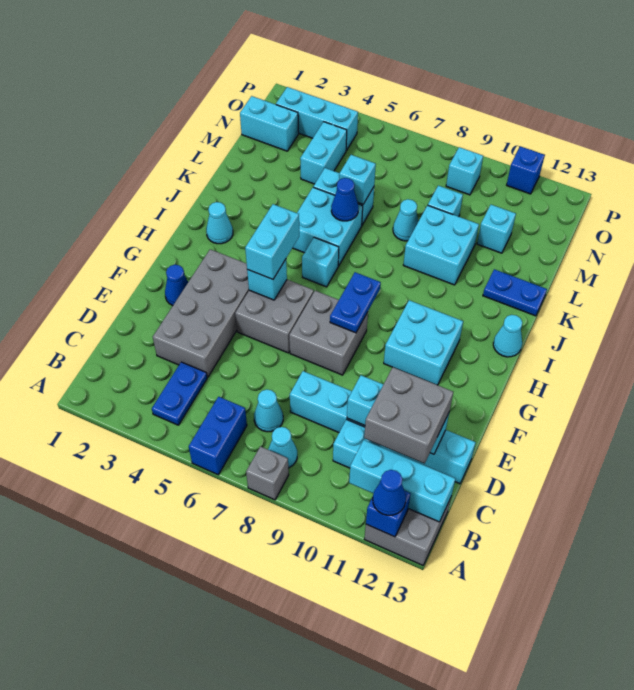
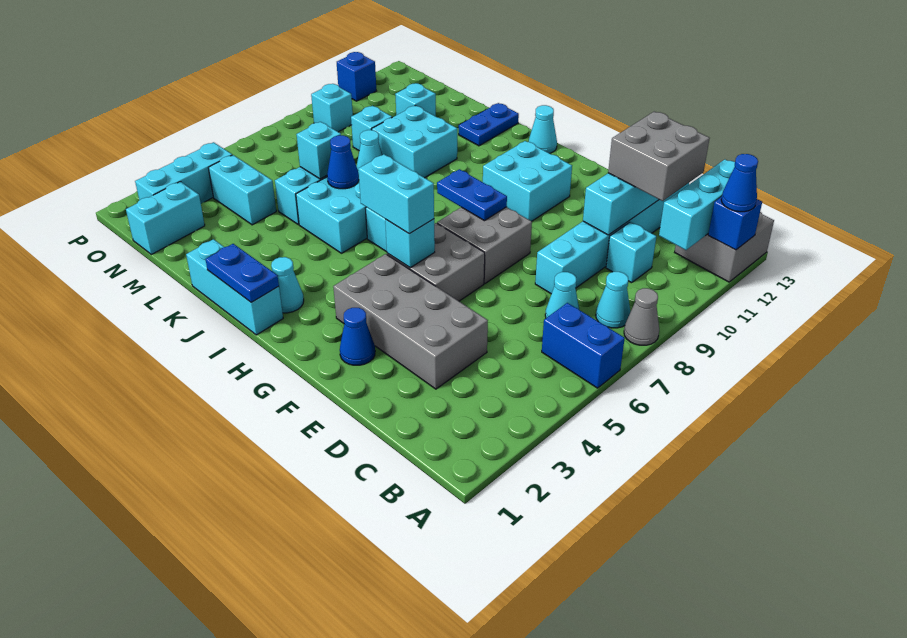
grey 1x1 brick [246,446,289,500] -> grey 1x1 cone [624,288,659,345]
blue 1x2 plate [152,362,207,425] -> blue 1x2 plate moved to [206,244,279,302]
none -> cyan 1x3 brick [186,239,283,335]

